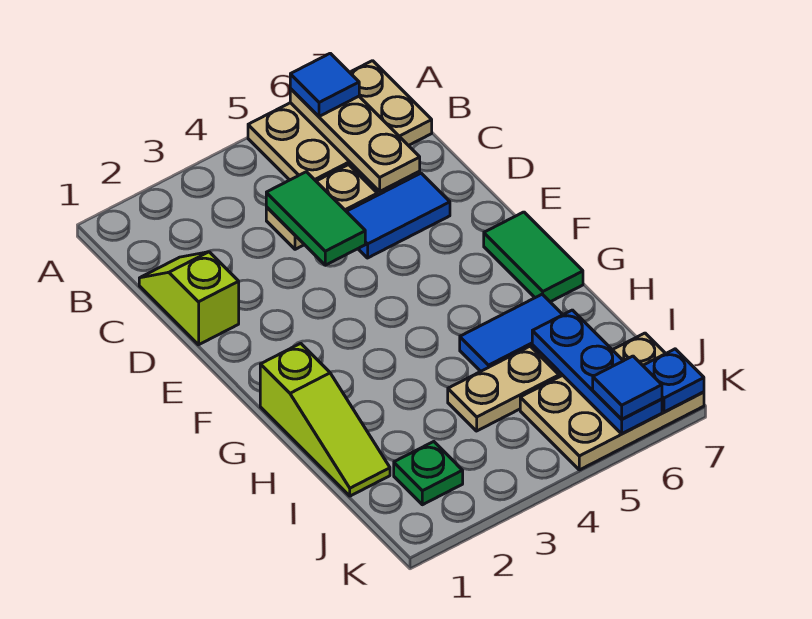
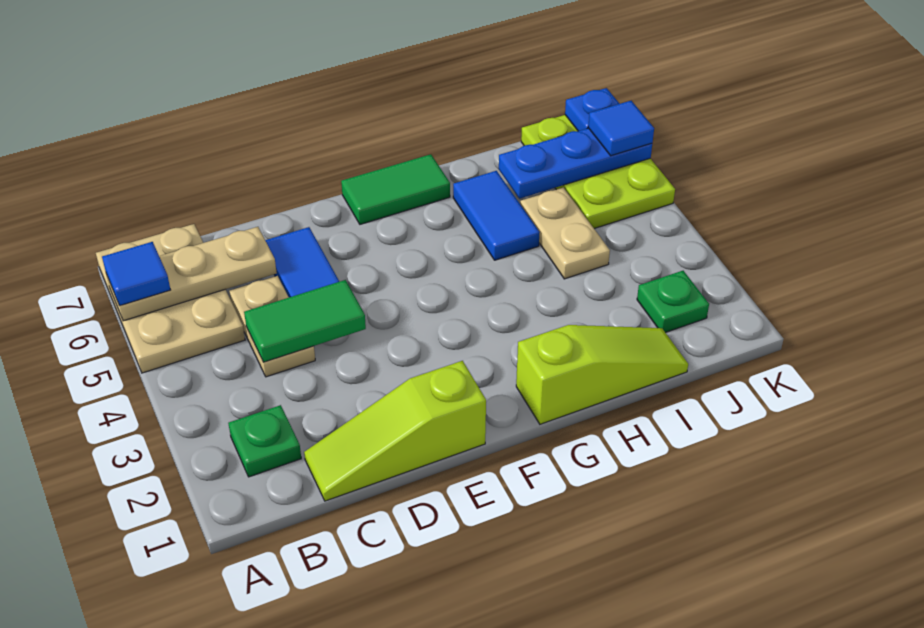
none -> green 1x1 plate [228,405,301,477]
lime 1x2 slope [139,252,239,345] -> lime 1x3 slope [304,361,486,501]
tan 2x3 plate [520,333,704,470] -> lime 2x3 plate [521,115,675,229]

